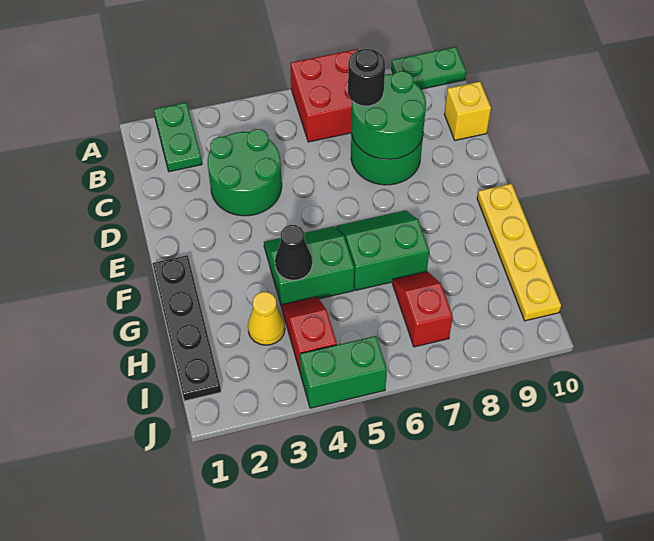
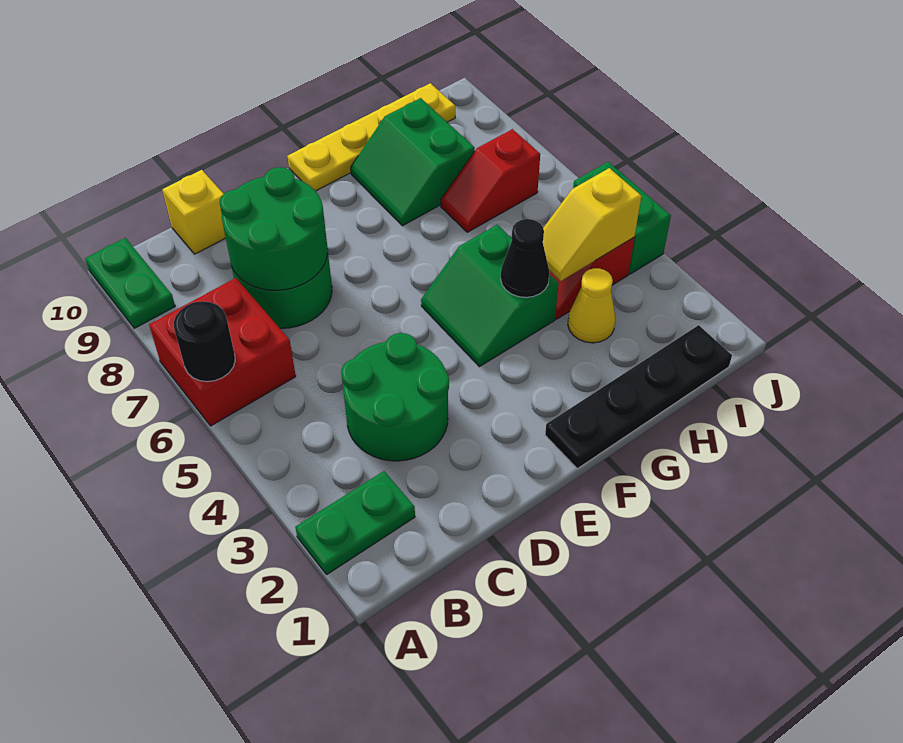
black 1x1 round brick [348,49,385,106] -> black 1x1 round brick moved to [174,301,235,382]
green 2x2 slope [336,210,429,290] -> green 2x2 slope moved to [351,98,475,226]
none -> yellow 1x2 slope [543,168,641,281]

